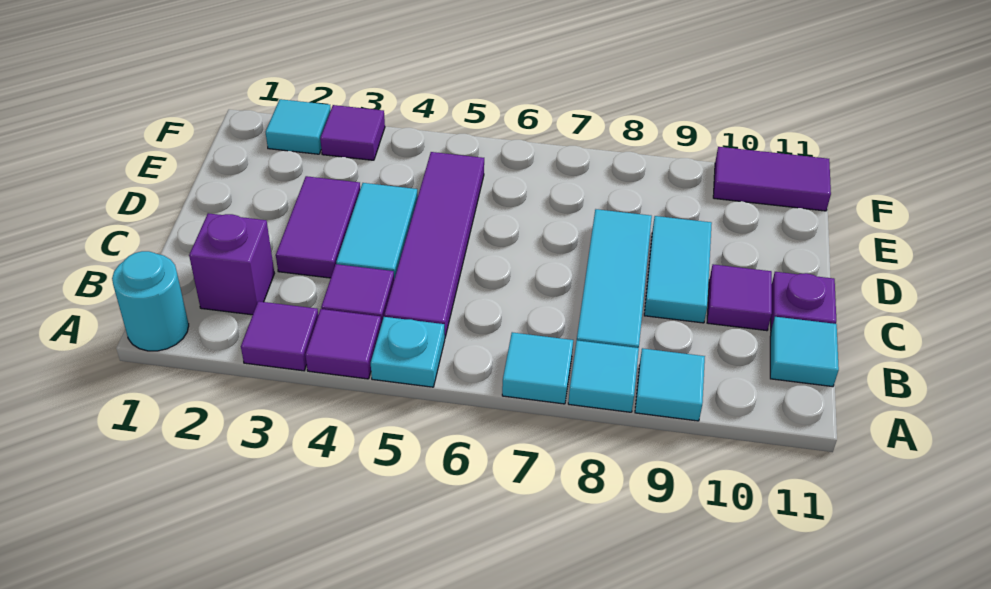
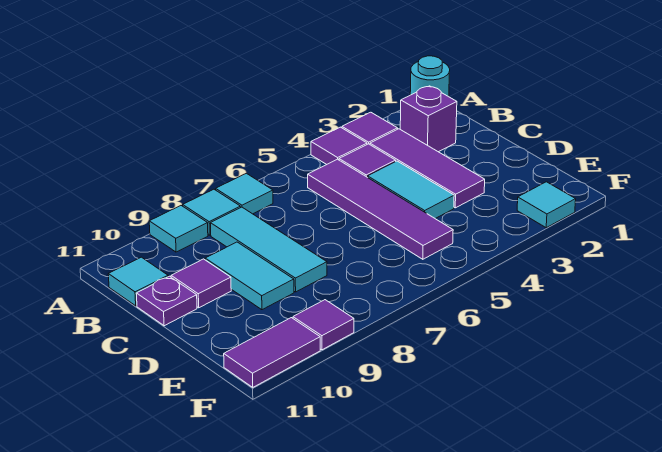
cyan 1x1 plate [371,317,445,387] -> none
purple 1x2 tile [276,176,360,278] -> purple 1x3 tile [370,129,485,208]
purple 1x1 tile [320,105,385,160] -> purple 1x1 tile moved to [293,300,354,350]

